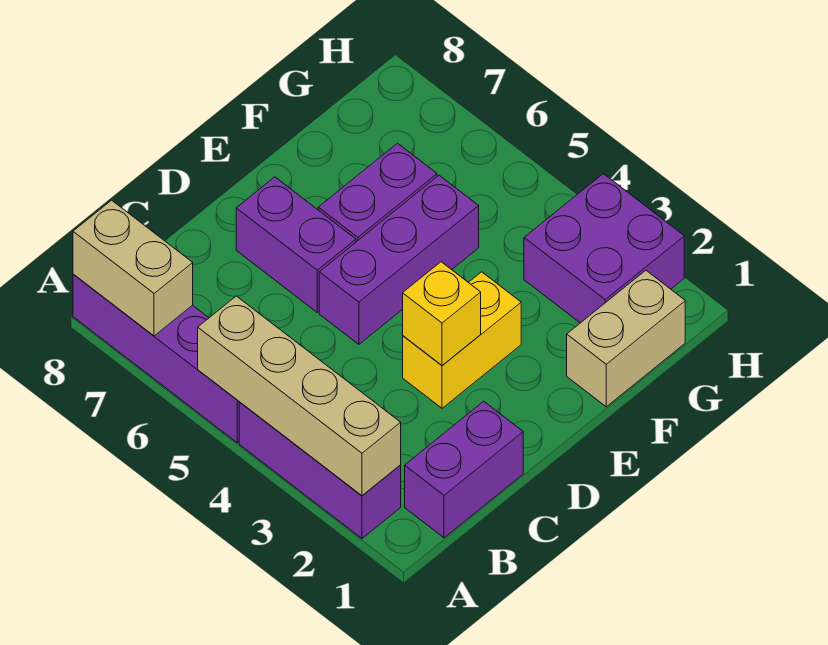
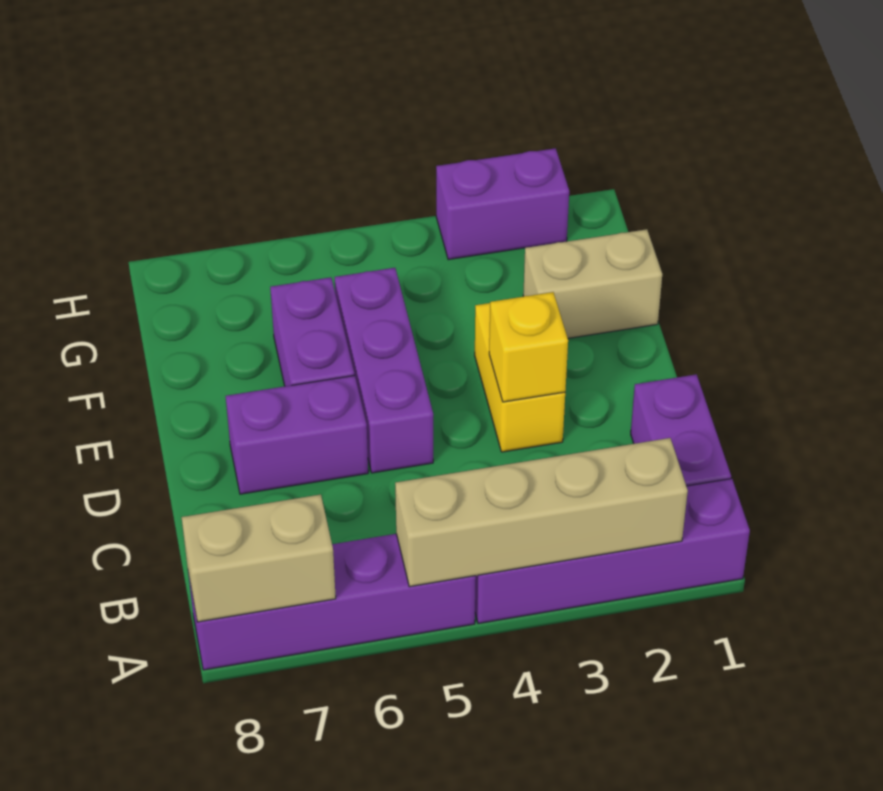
purple 1x3 brick [239,402,401,538] -> purple 1x4 brick [475,479,750,624]
tan 1x2 brick [567,270,685,407] -> tan 1x2 brick turned to [523,229,662,338]
purple 2x2 brick [524,174,684,323] -> purple 1x2 brick [436,148,569,260]

